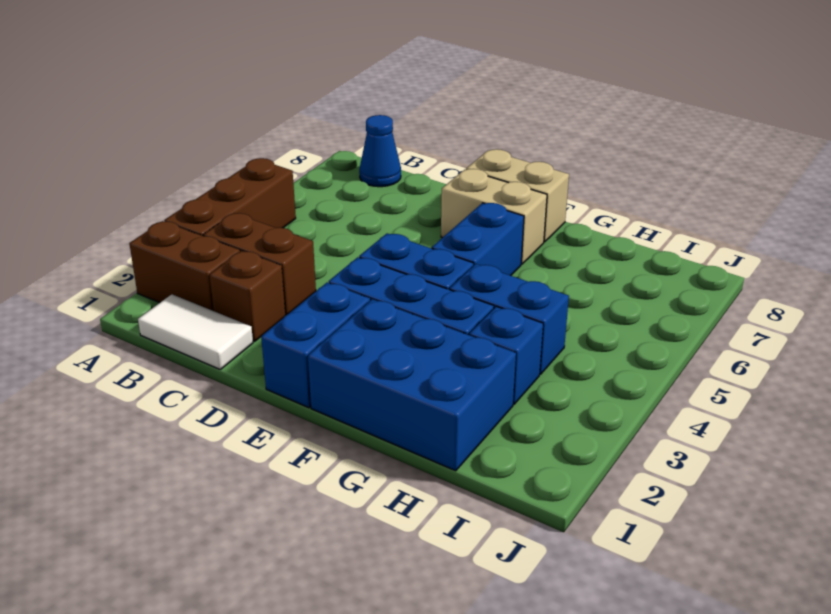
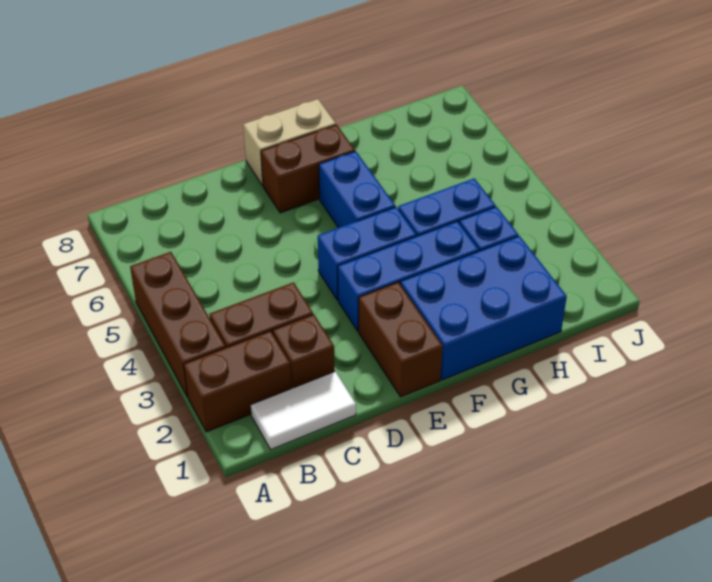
blue 1x1 cone [359,115,401,187] -> none
blue 1x2 brick [261,282,370,408] -> brown 1x2 brick [359,282,443,397]
tan 1x2 brick [441,169,547,264] -> brown 1x2 brick [261,125,355,213]

